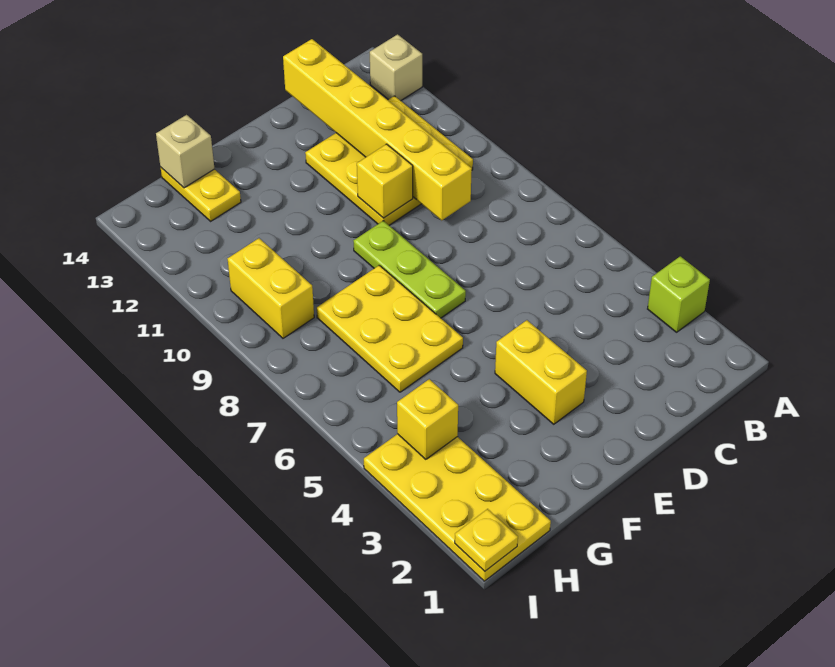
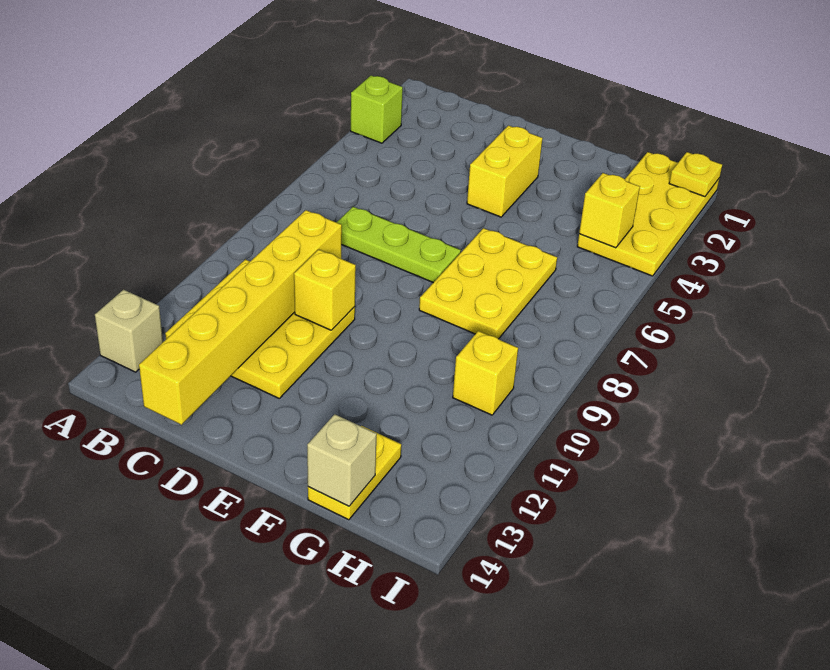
lime 1x3 plate [354,221,466,318] -> lime 1x3 plate turned to [337,207,461,283]
yellow 1x2 brick [228,238,314,338] -> yellow 1x1 brick [453,331,518,415]

